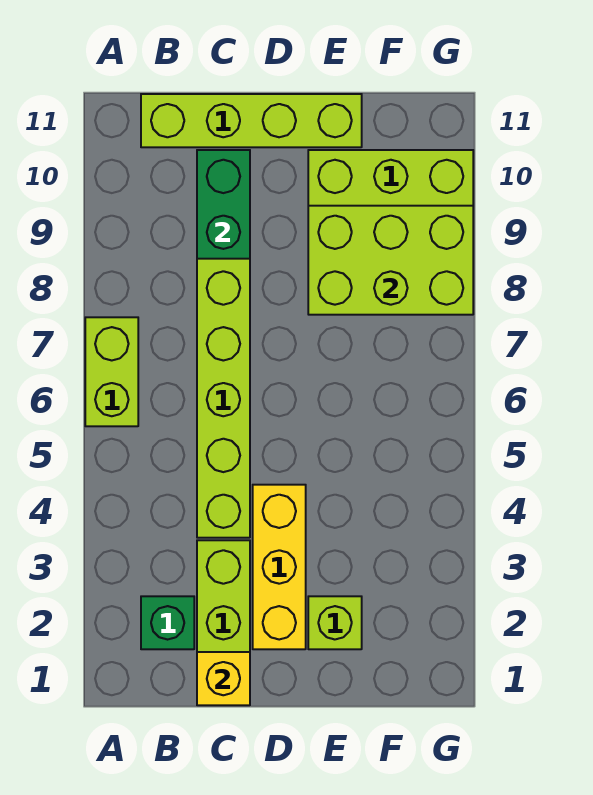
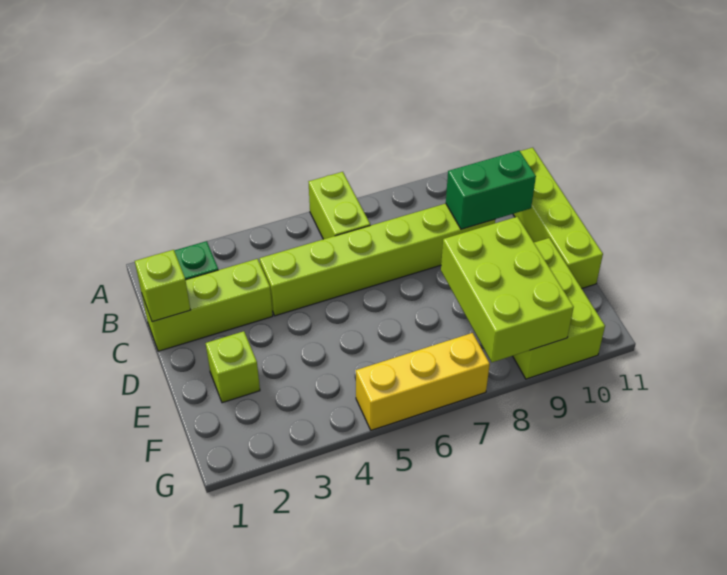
lime 1x2 brick [85,317,138,426] -> lime 1x2 brick turned to [309,172,370,239]
yellow 1x1 brick [197,652,250,705] -> lime 1x1 brick [135,250,190,322]
yellow 1x3 brick [253,485,306,649] -> yellow 1x3 brick moved to [356,333,490,430]

